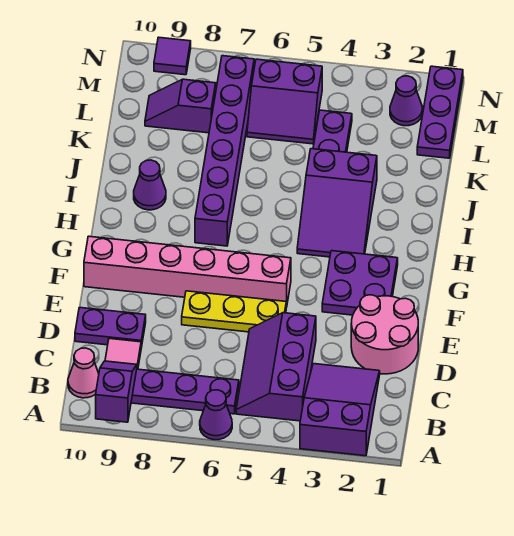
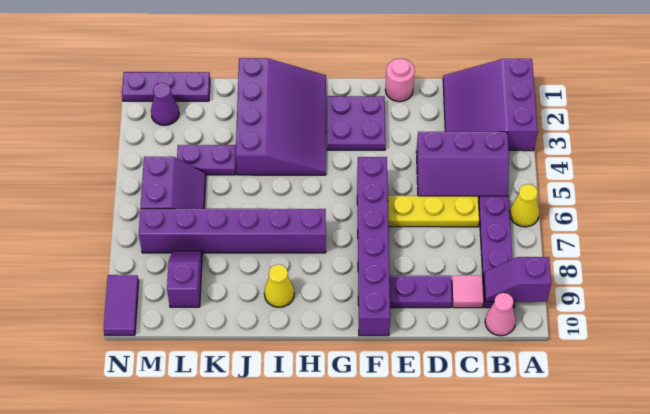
purple 2x3 slope [300,364,380,456] -> purple 3x3 slope [443,59,538,151]
purple 1x1 cone [200,390,232,440] -> yellow 1x1 cone [510,184,539,227]
pink 2x2 round brick [351,295,418,374] -> pink 1x1 round brick [385,59,415,102]
purple 1x2 plate [75,307,146,348] -> purple 1x2 plate turned to [389,276,452,308]
yellow 1x3 plate [182,291,286,332] -> yellow 1x3 plate turned to [388,196,479,227]
pink 1x6 brick [84,236,291,308] -> purple 1x6 brick [357,157,390,336]
purple 2x3 slope [297,149,377,257] -> purple 3x4 slope [236,58,326,175]
purple 1x1 cone [134,160,166,210] -> yellow 1x1 cone [264,265,294,307]
purple 1x2 slope [145,79,216,133] -> purple 1x2 slope turned to [167,251,202,307]
purple 1x1 tile [154,37,191,75] -> purple 1x2 tile [103,275,139,335]

